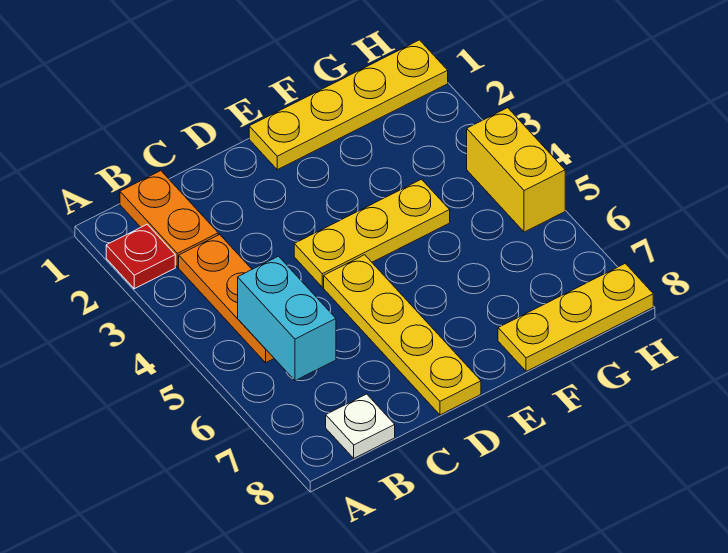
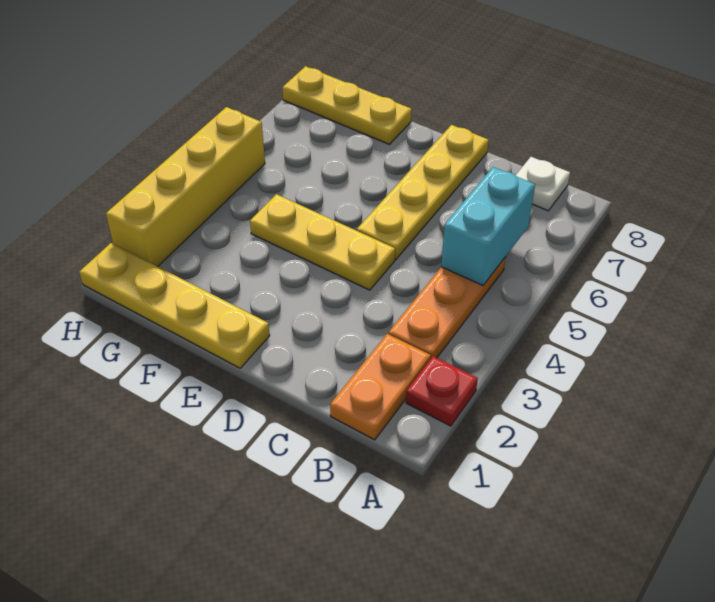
yellow 1x2 brick [467,108,565,232] -> yellow 1x4 brick [106,107,265,266]

